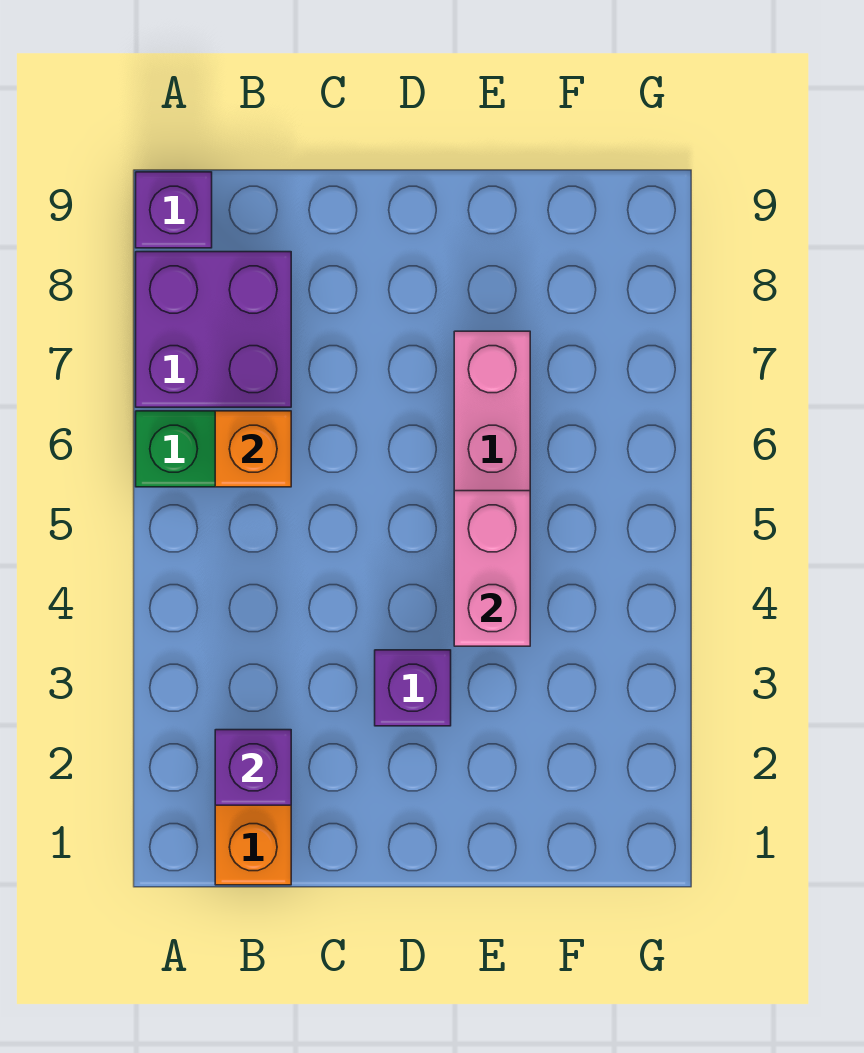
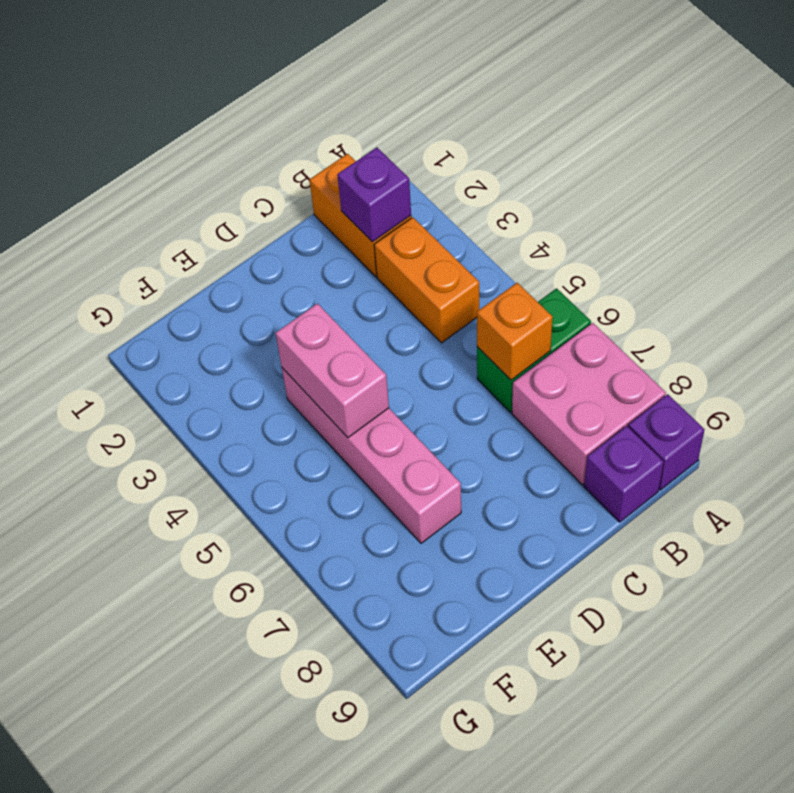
purple 2x2 brick [136,252,291,407] -> pink 2x2 brick [512,323,666,485]
none -> orange 1x2 brick [374,217,479,343]
purple 1x1 brick [375,650,451,726] -> purple 1x1 brick moved to [584,426,663,522]

